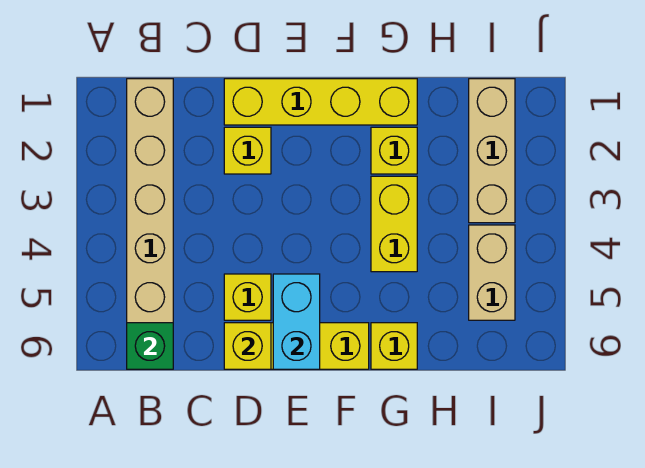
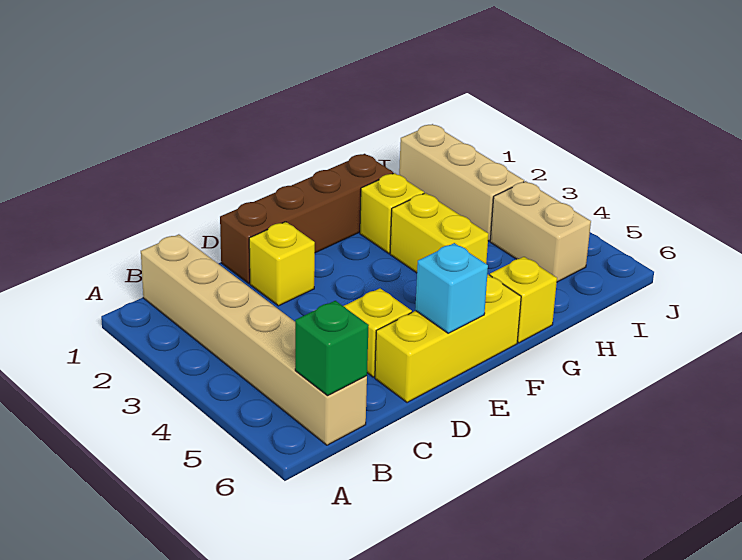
yellow 1x4 brick [224,79,417,125] -> brown 1x4 brick [220,154,393,283]
yellow 1x1 brick [224,323,271,369] -> none
cyan 1x2 brick [273,274,320,369] -> cyan 1x1 brick [415,243,488,333]

